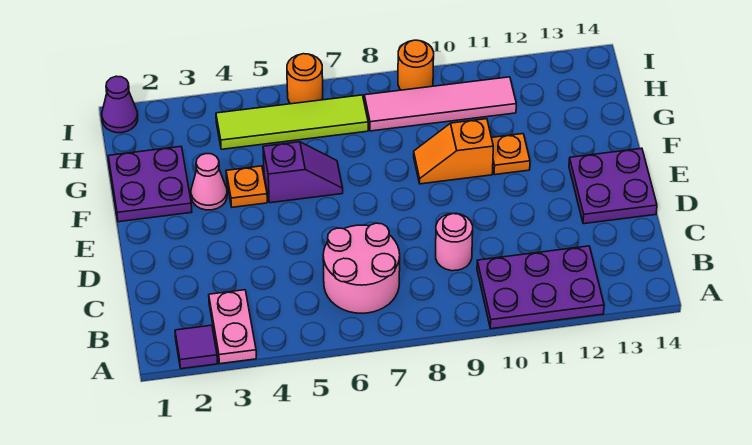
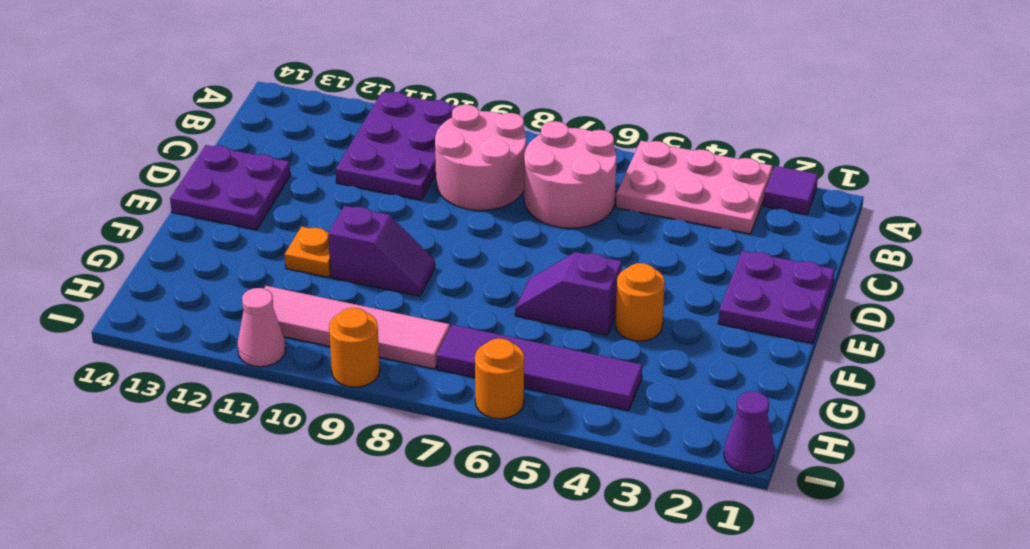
pink 1x2 plate [209,290,256,364] -> pink 2x3 plate [616,141,773,234]
purple 2x3 plate [477,246,604,329] -> purple 2x3 plate turned to [336,92,457,200]
pink 1x1 round brick [436,213,473,271] -> pink 2x2 round brick [435,105,526,210]
purple 2x2 plate [108,147,192,222] -> purple 2x2 plate moved to [718,251,835,343]
pink 1x1 cone [191,154,227,210] -> pink 1x1 cone moved to [237,288,286,367]
orange 1x1 plate [226,166,267,207] -> orange 1x1 round brick [615,263,665,341]
orange 1x2 slope [414,119,493,184] -> purple 1x2 slope [328,206,435,296]
lime 1x4 tile [216,95,368,149] -> purple 1x4 tile [437,325,642,410]

